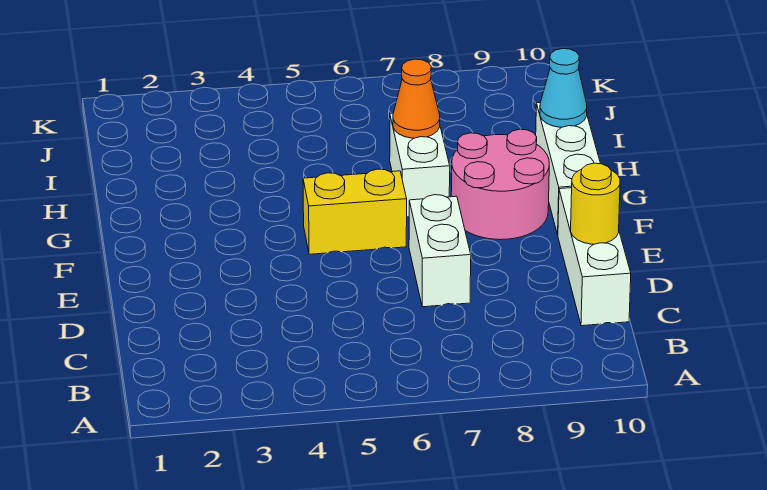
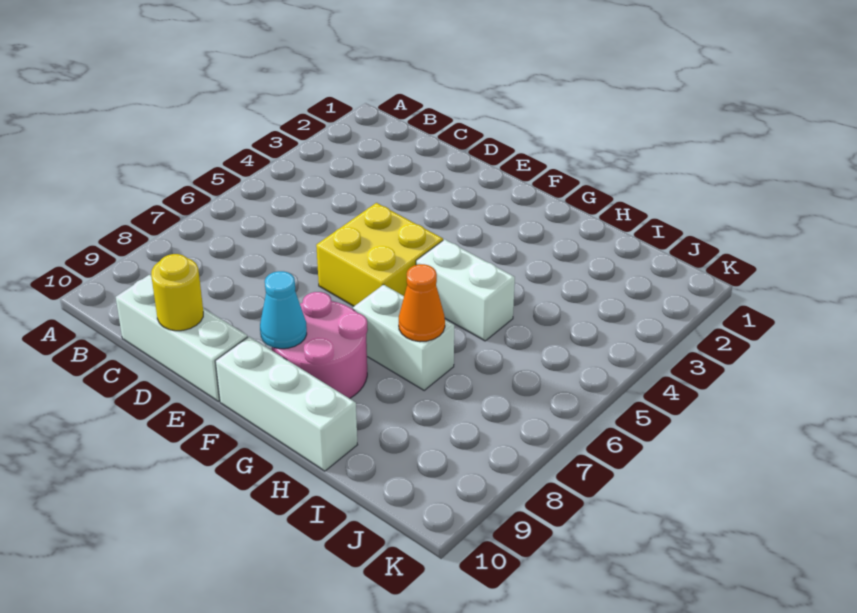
white 1x2 brick [409,195,471,307] -> white 1x2 brick moved to [416,239,515,341]
yellow 1x2 brick [303,169,407,254] -> yellow 2x2 brick [316,203,443,306]
cyan 1x1 cone [540,49,587,127] -> cyan 1x1 cone moved to [260,271,307,349]

